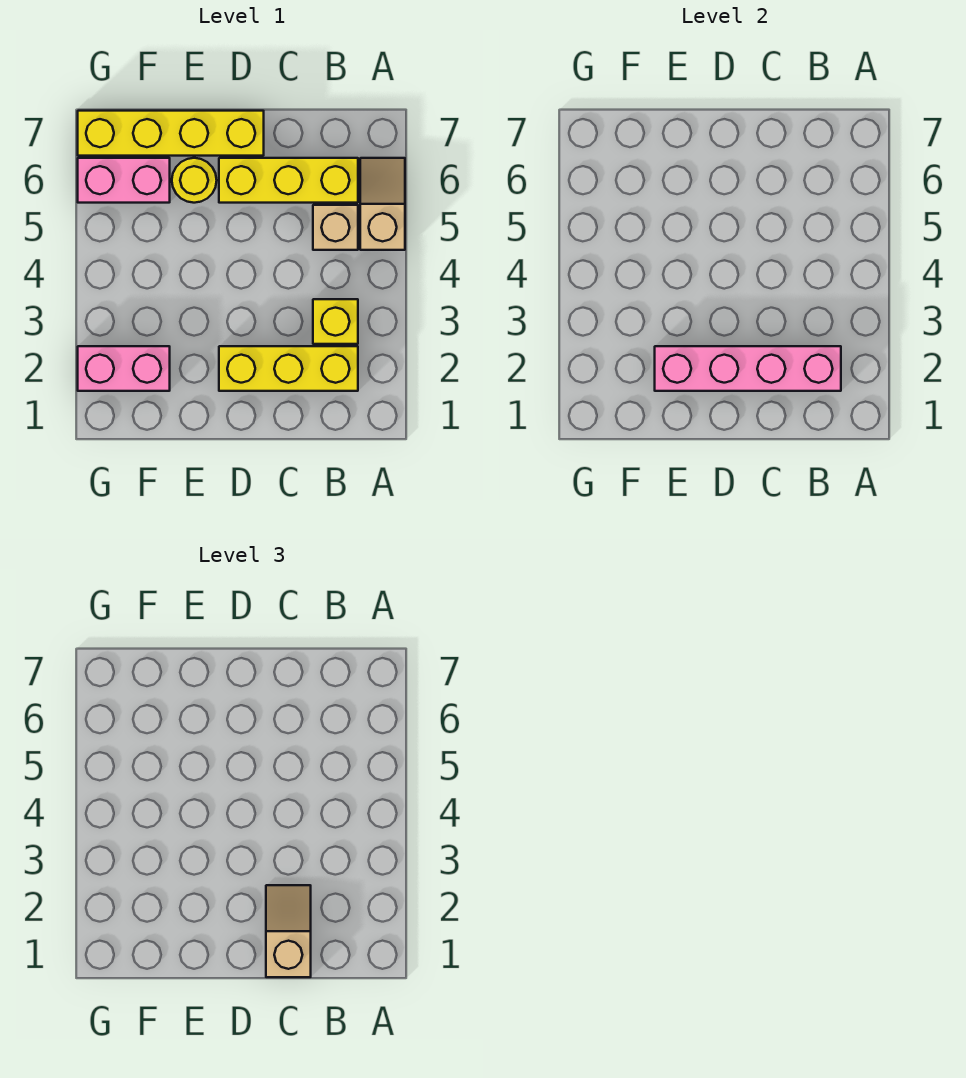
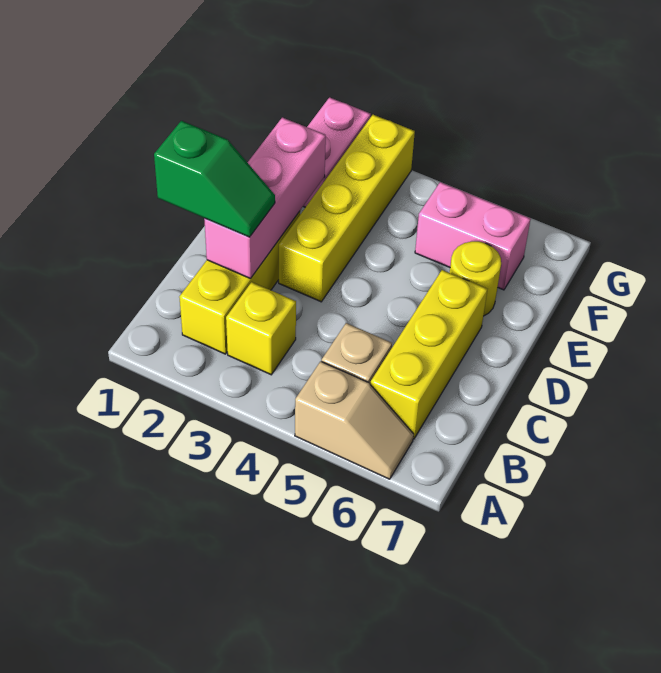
pink 1x4 brick [655,346,841,391] -> pink 1x3 brick [204,117,326,279]
tan 1x2 slope [266,885,311,977] -> green 1x2 slope [154,121,275,237]
yellow 1x4 brick [78,111,264,156] -> yellow 1x4 brick moved to [279,115,415,302]
pink 1x2 brick [78,158,170,203] -> pink 1x2 brick turned to [415,182,531,290]

